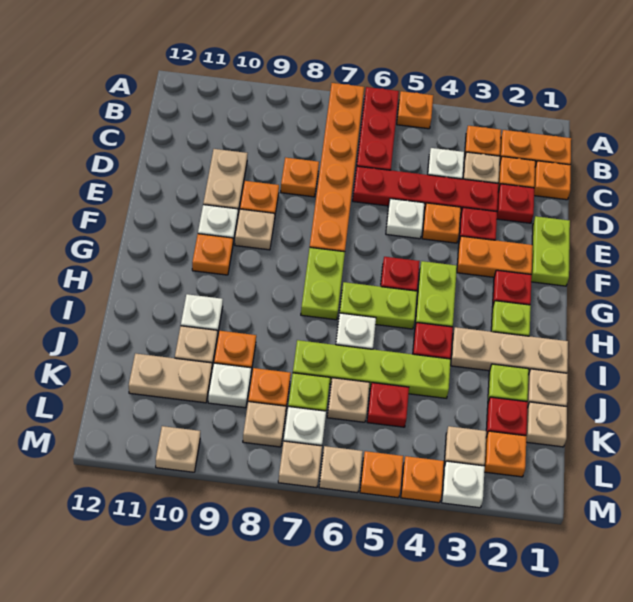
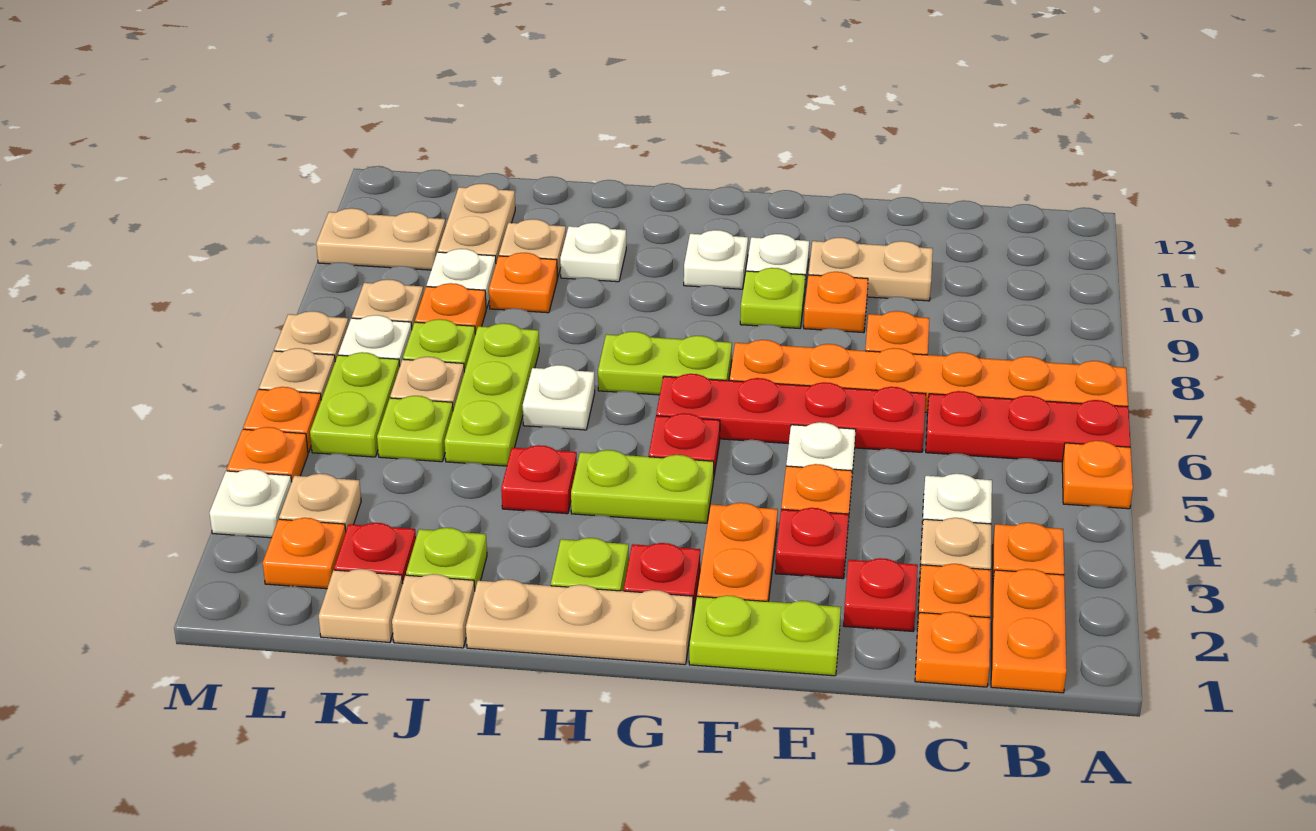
red 1x4 plate [353,166,499,215] -> red 1x4 plate turned to [656,374,926,452]
tan 1x1 plate [235,209,275,250] -> lime 1x1 plate [740,268,805,328]
orange 1x1 plate [192,234,233,275] -> white 1x1 plate [684,230,748,289]
lime 1x2 plate [339,282,417,329] -> lime 1x2 plate moved to [310,352,400,457]
tan 1x3 plate [451,327,568,375] -> tan 1x3 plate turned to [466,579,693,665]
lime 1x4 plate [293,340,451,398] -> lime 1x3 plate [445,323,539,466]
red 1x1 plate [367,383,409,427] -> lime 1x1 plate [377,396,453,462]
tan 1x1 plate [156,426,200,472] -> tan 1x2 plate [316,208,446,270]

